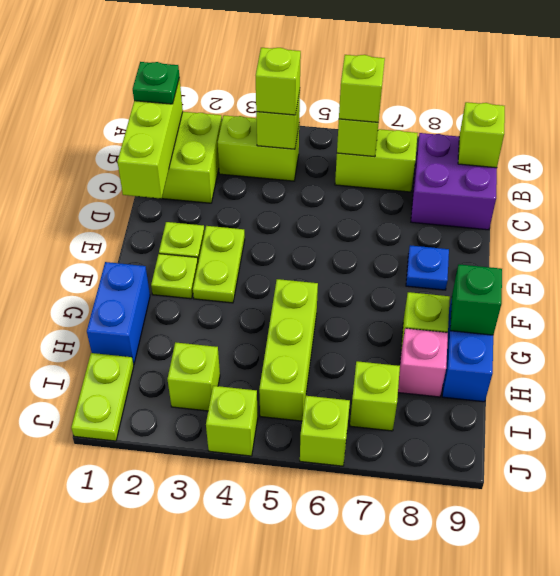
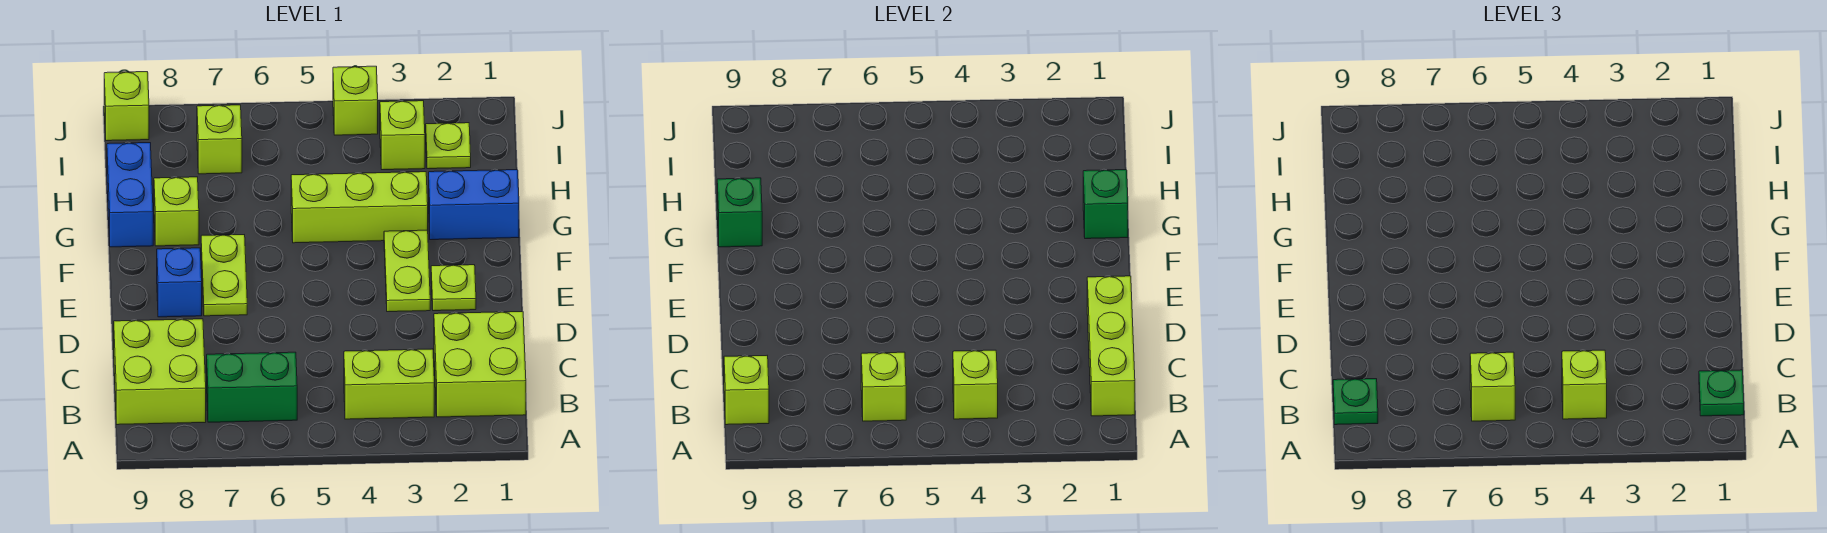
lime 1x2 brick [335,129,418,192] -> green 1x2 brick [207,352,297,422]
purple 2x2 brick [411,133,497,230] -> lime 2x2 brick [114,319,206,425]
none -> green 1x1 plate [1333,379,1378,425]
blue 1x1 plate [406,245,449,290] -> blue 1x1 brick [157,248,202,317]
lime 1x1 plate [151,254,198,299] -> lime 1x1 plate moved to [426,123,471,169]
blue 1x2 brick [87,262,150,365] -> blue 1x2 brick turned to [429,170,519,240]
none -> green 1x1 brick [1083,170,1128,239]
lime 1x3 brick [259,279,318,421] -> lime 1x3 brick turned to [291,172,428,243]
pink 1x1 brick [398,328,448,397] -> none
lime 1x2 plate [71,353,134,441] -> lime 1x2 plate moved to [201,235,247,316]
lime 1x1 brick [300,396,350,466] -> lime 1x1 brick moved to [104,72,149,141]

